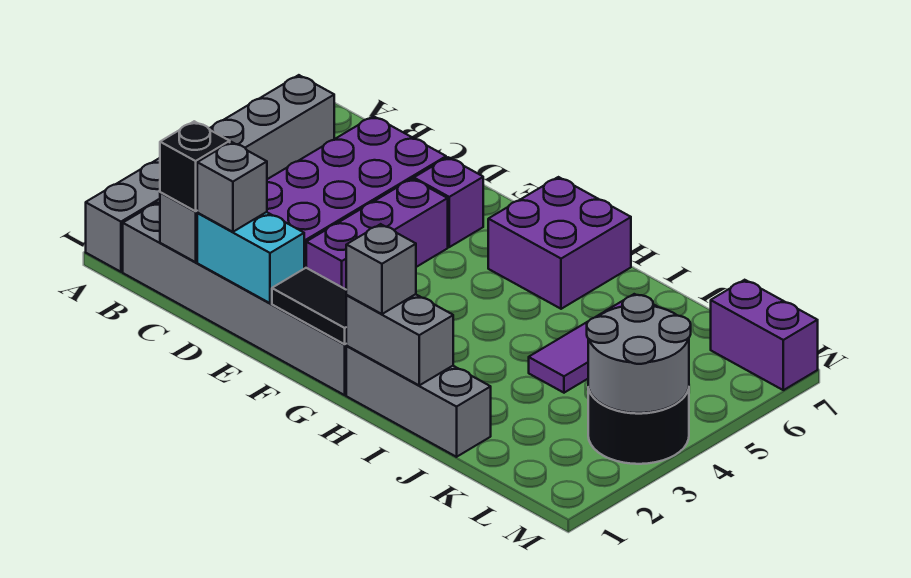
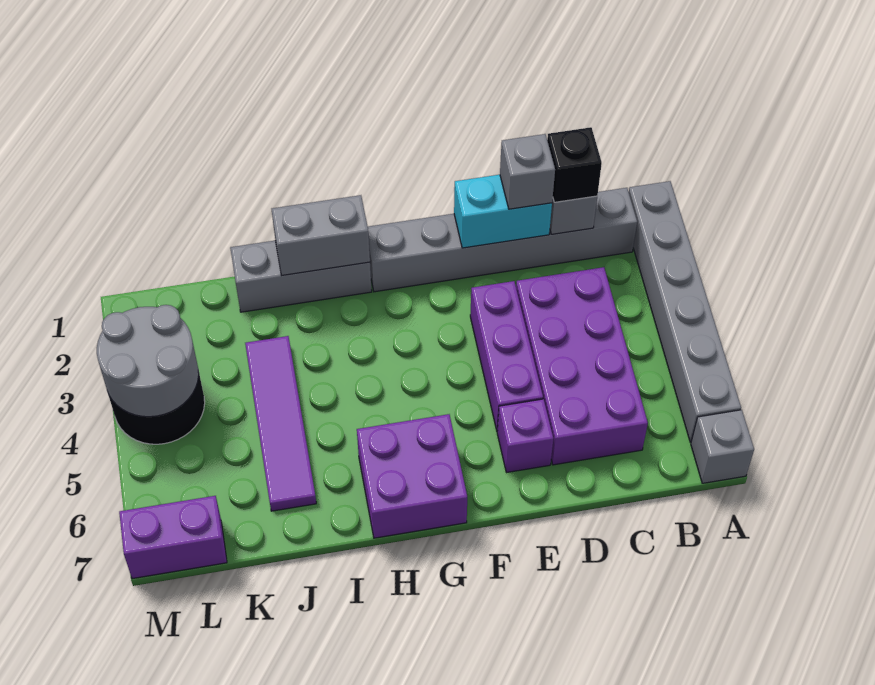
black 1x2 tile [272,268,346,344] -> none
grey 1x1 brick [346,224,416,314] -> grey 1x1 brick moved to [691,410,754,483]
purple 1x3 tile [529,294,657,393] -> purple 1x4 tile [245,336,316,511]

